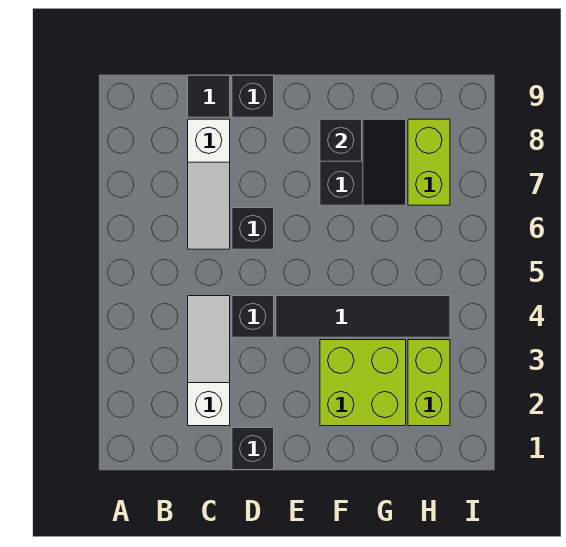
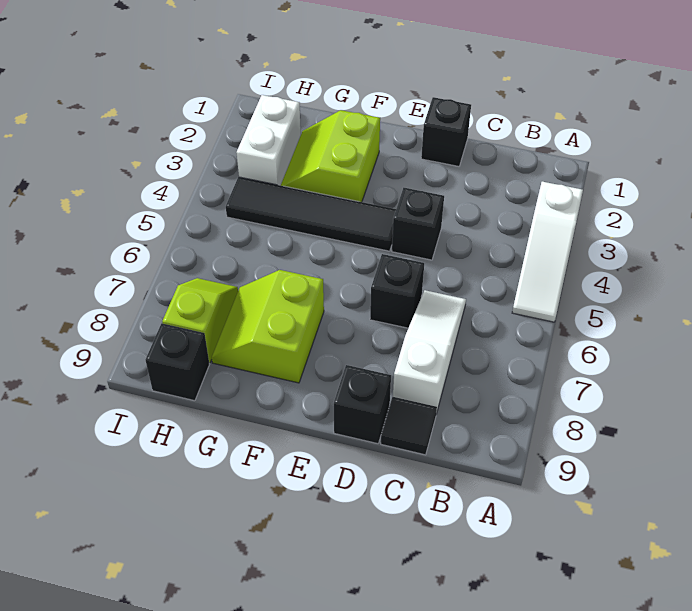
white 1x3 slope [188,296,230,426] -> white 1x3 slope moved to [512,182,583,322]
lime 2x2 brick [320,340,406,426] -> lime 2x2 slope [281,110,380,202]
black 2x2 slope [320,119,406,205] -> lime 2x2 slope [212,270,324,383]
black 1x1 brick [320,119,362,161] -> black 1x1 brick moved to [145,323,210,401]
lime 1x2 brick [408,340,450,426] -> white 1x2 brick [237,95,301,185]
lime 1x2 brick [408,119,450,205] -> lime 1x2 slope [162,278,238,363]

